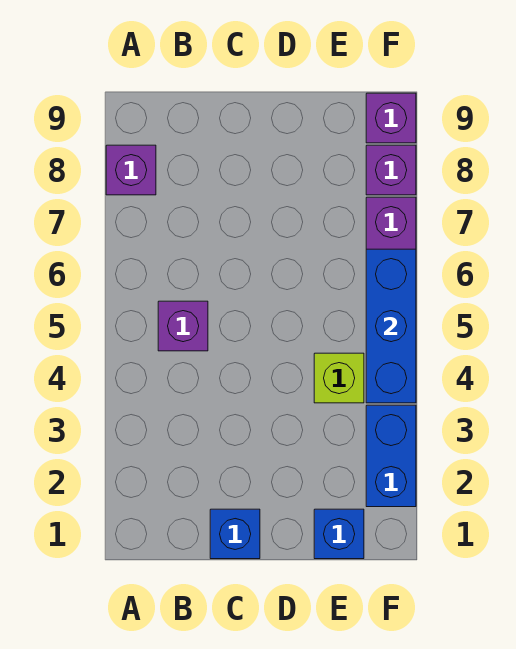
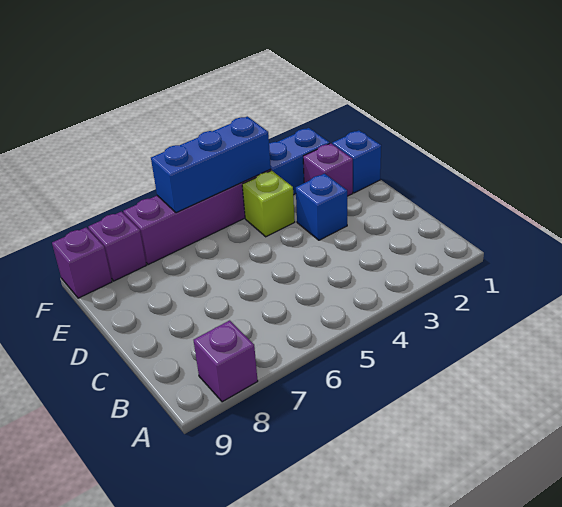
purple 1x1 brick [158,301,208,351] -> purple 1x1 brick moved to [303,143,353,196]
blue 1x1 brick [210,509,260,559] -> blue 1x1 brick moved to [296,174,347,240]

